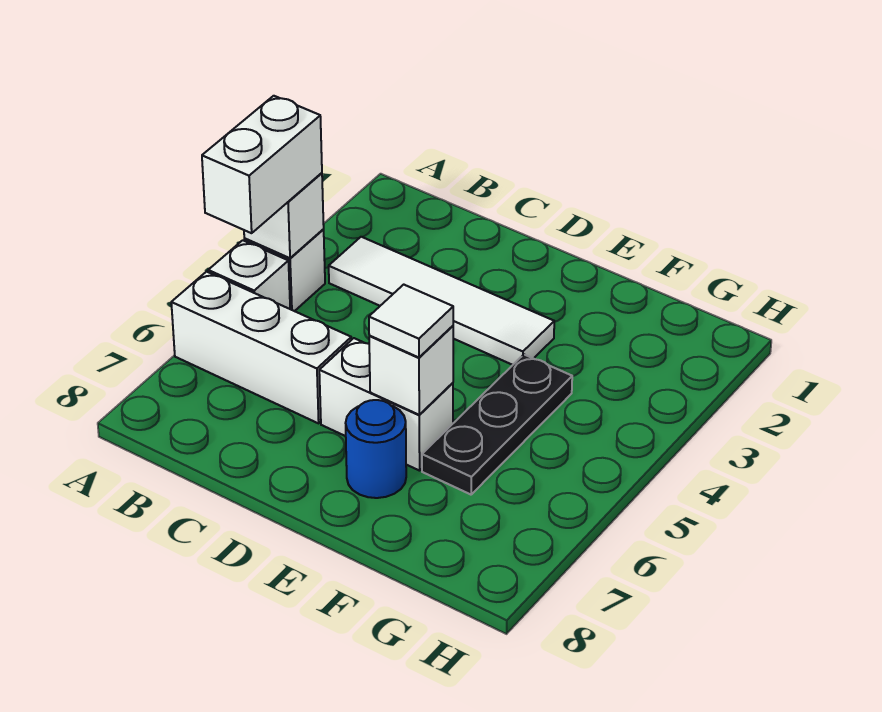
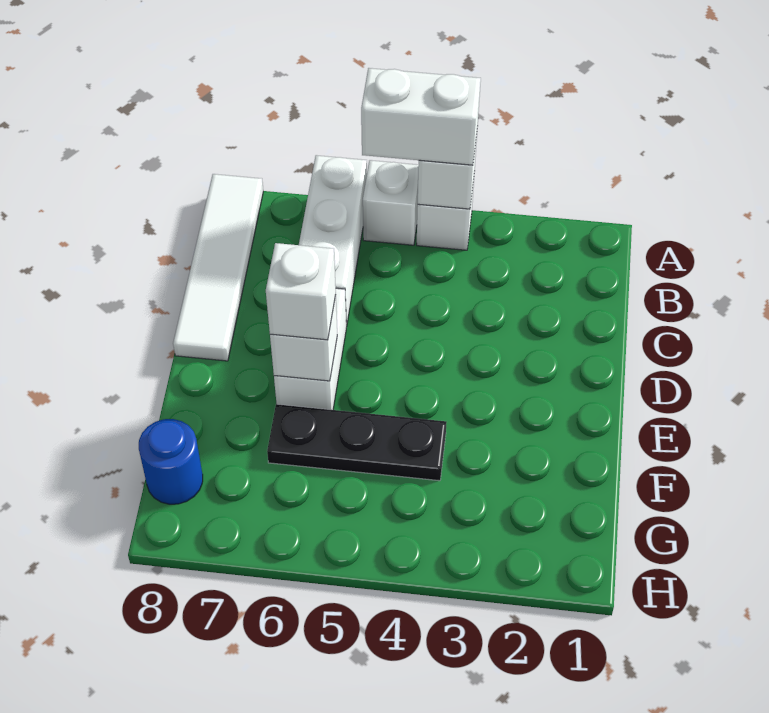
white 1x4 tile [329,237,554,365] -> white 1x4 tile moved to [173,174,263,361]
white 1x1 tile [369,285,453,358] -> white 1x1 brick [266,243,336,340]
blue 1x1 round brick [346,400,406,498] -> blue 1x1 round brick moved to [139,419,203,504]

